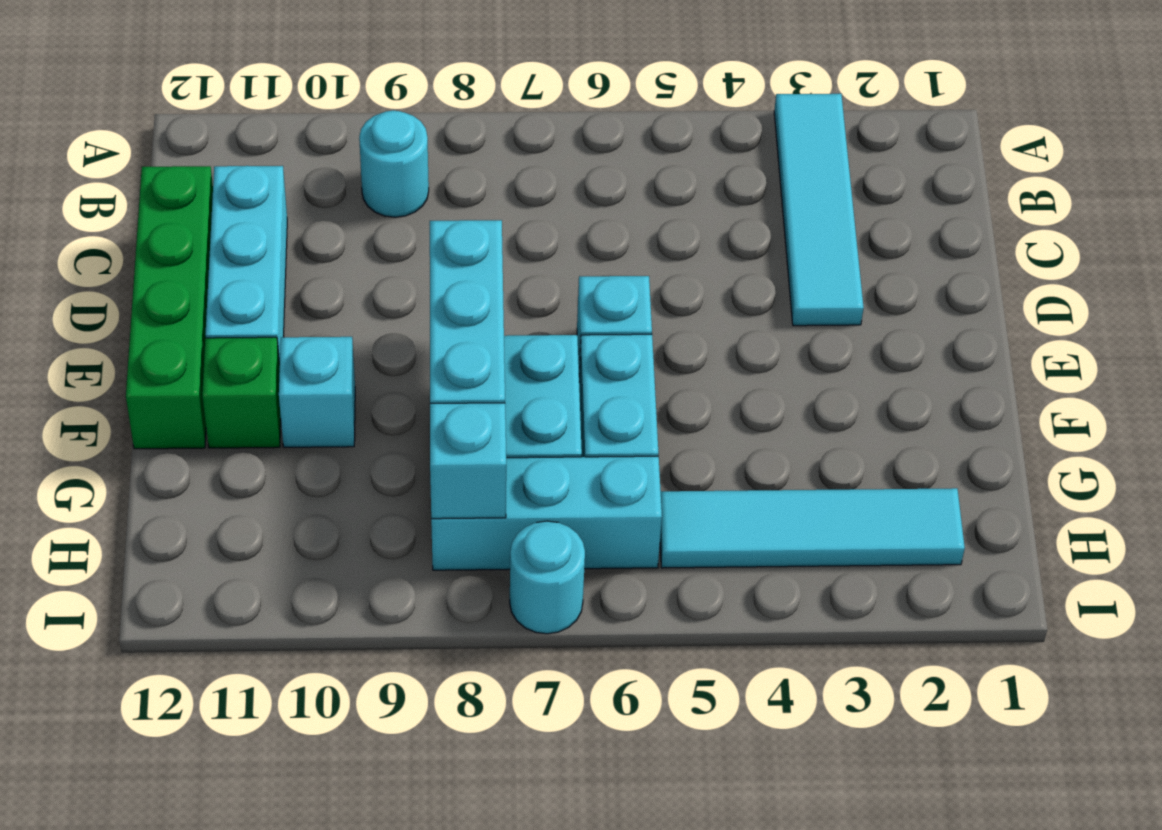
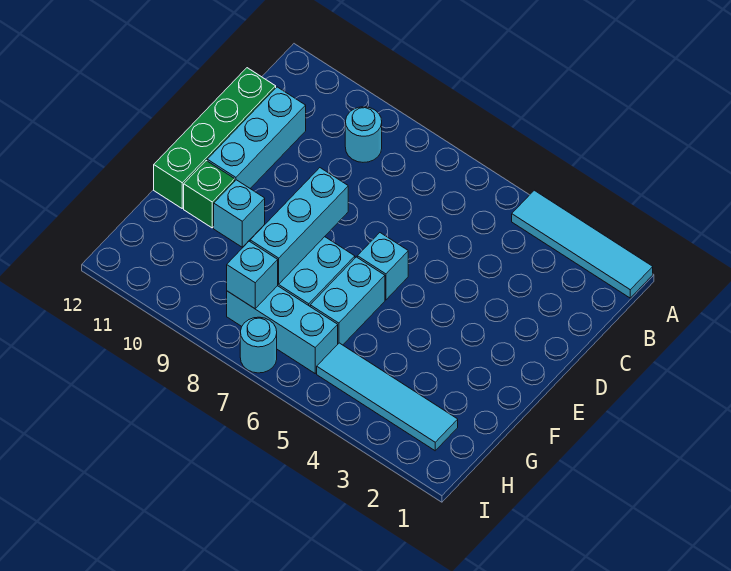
cyan 1x4 tile [774,94,864,326] -> cyan 1x4 tile turned to [512,190,653,298]

